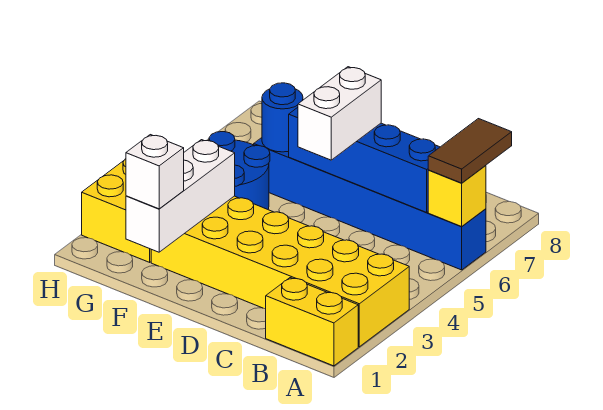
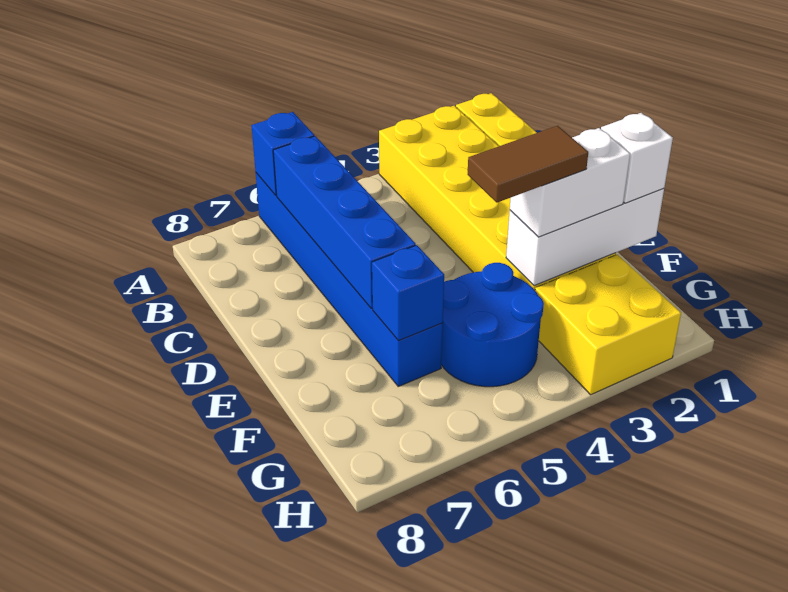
yellow 1x1 brick [428,165,486,226] -> blue 1x1 brick [251,112,314,195]
brown 1x2 tile [428,119,512,183] -> brown 1x2 tile moved to [468,126,588,202]
white 1x2 brick [298,67,381,160] -> white 1x2 brick moved to [510,128,630,237]
blue 1x1 round brick [262,83,303,152] -> blue 1x1 brick [372,245,444,341]

